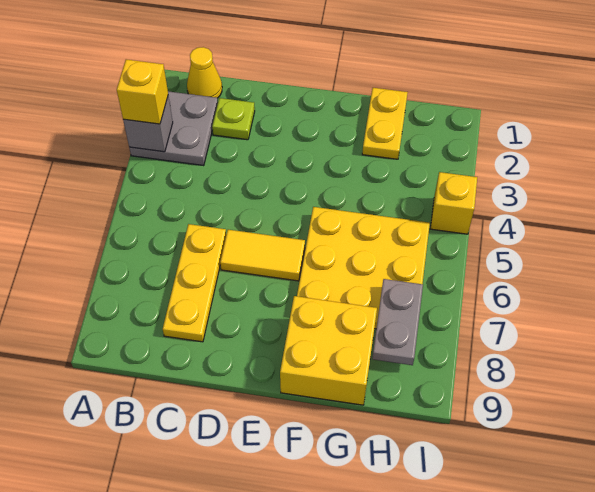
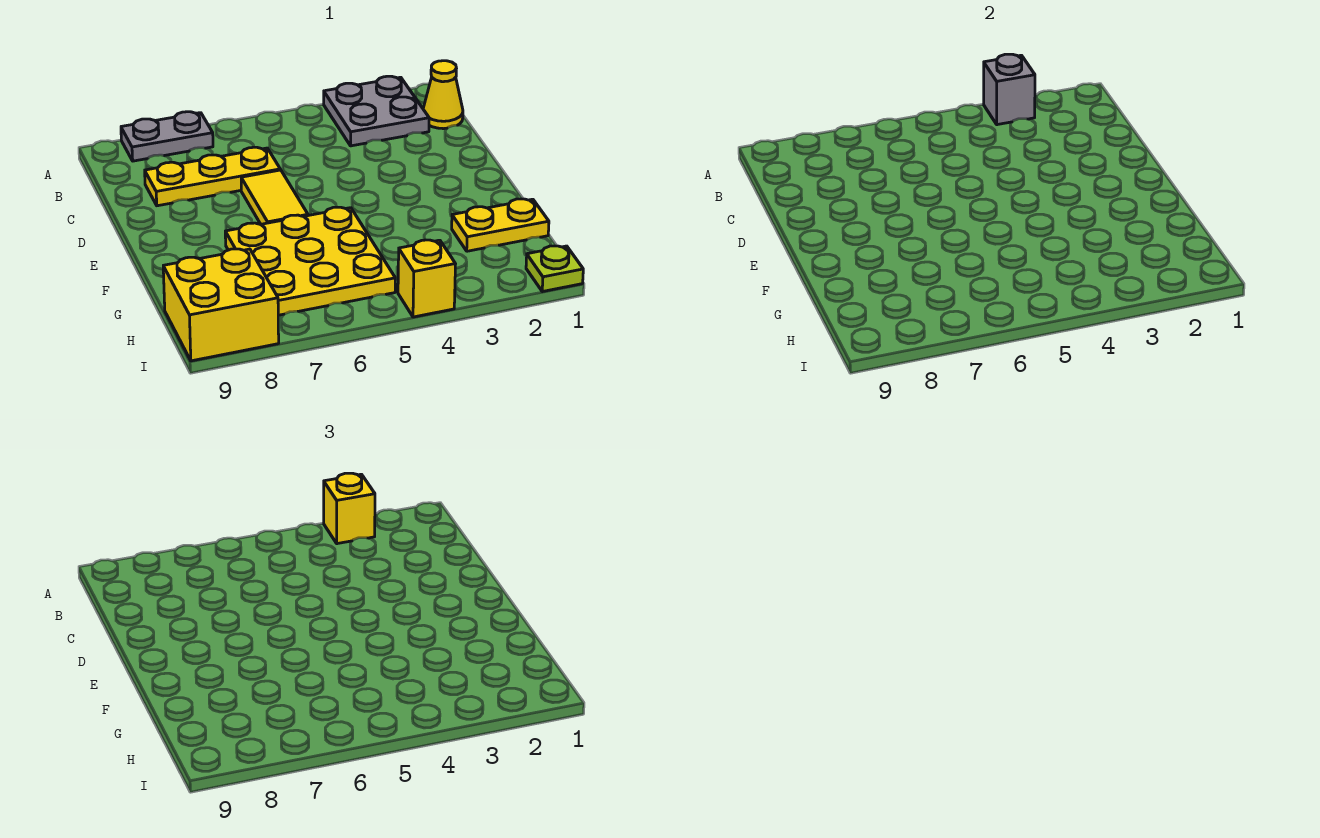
lime 1x1 plate [212,98,255,140] -> lime 1x1 plate moved to [526,246,583,292]
yellow 2x2 brick [280,296,377,405] -> yellow 2x2 brick moved to [163,249,279,361]
grey 1x2 plate [372,279,423,365] -> grey 1x2 plate moved to [121,112,213,161]

